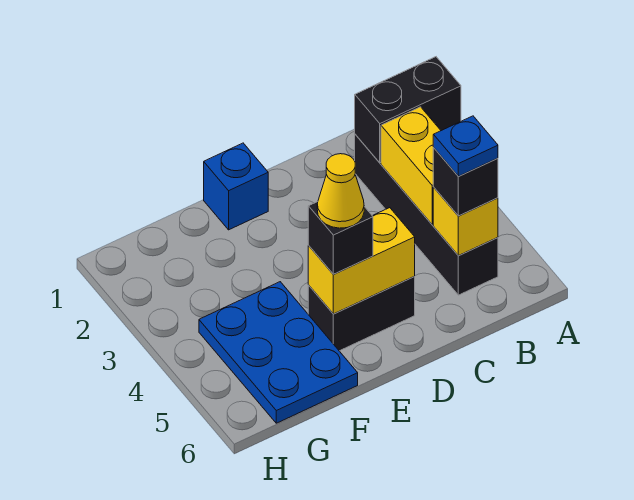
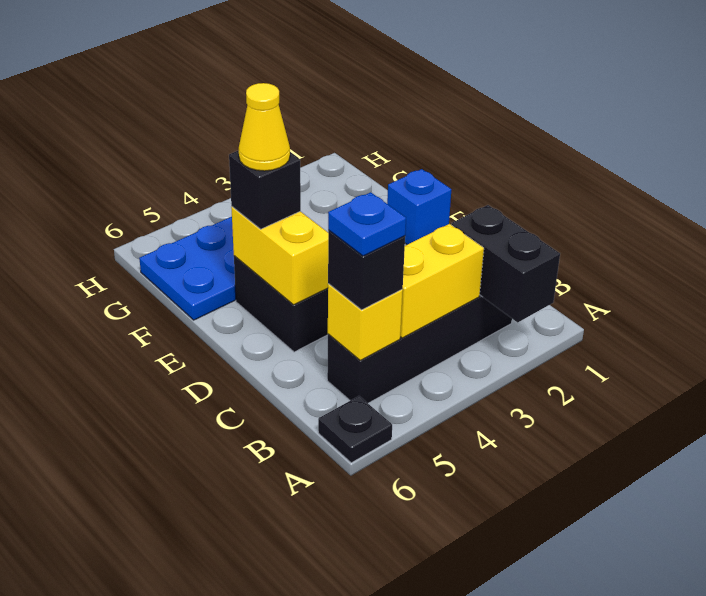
none -> black 1x1 plate [318,396,392,463]

